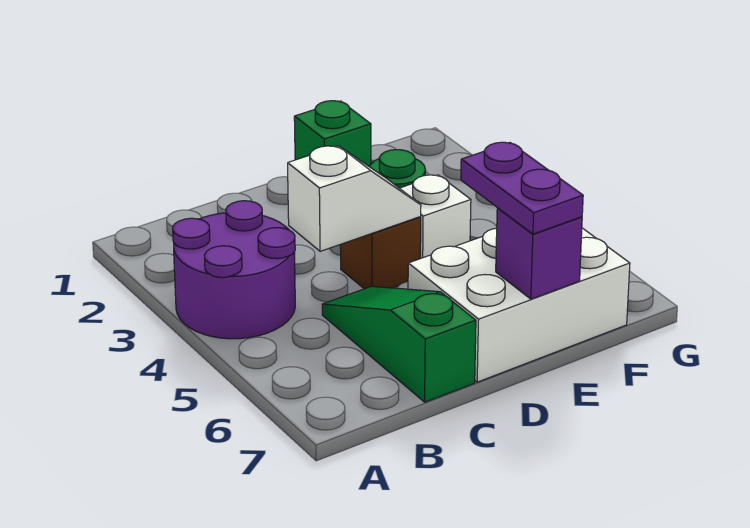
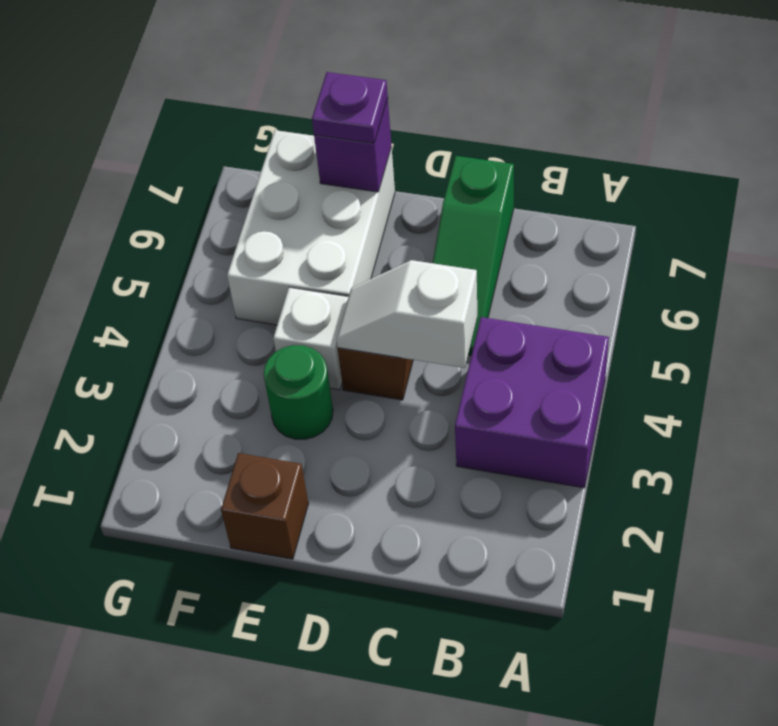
purple 2x2 round brick [173,201,295,339] -> purple 2x2 brick [455,317,609,488]
white 2x3 brick [408,228,630,382] -> white 2x3 brick turned to [227,130,395,325]
green 1x1 brick [294,101,371,167] -> brown 1x1 brick [221,453,308,559]
purple 1x2 plate [461,142,583,234] -> purple 1x1 plate [312,72,388,143]

